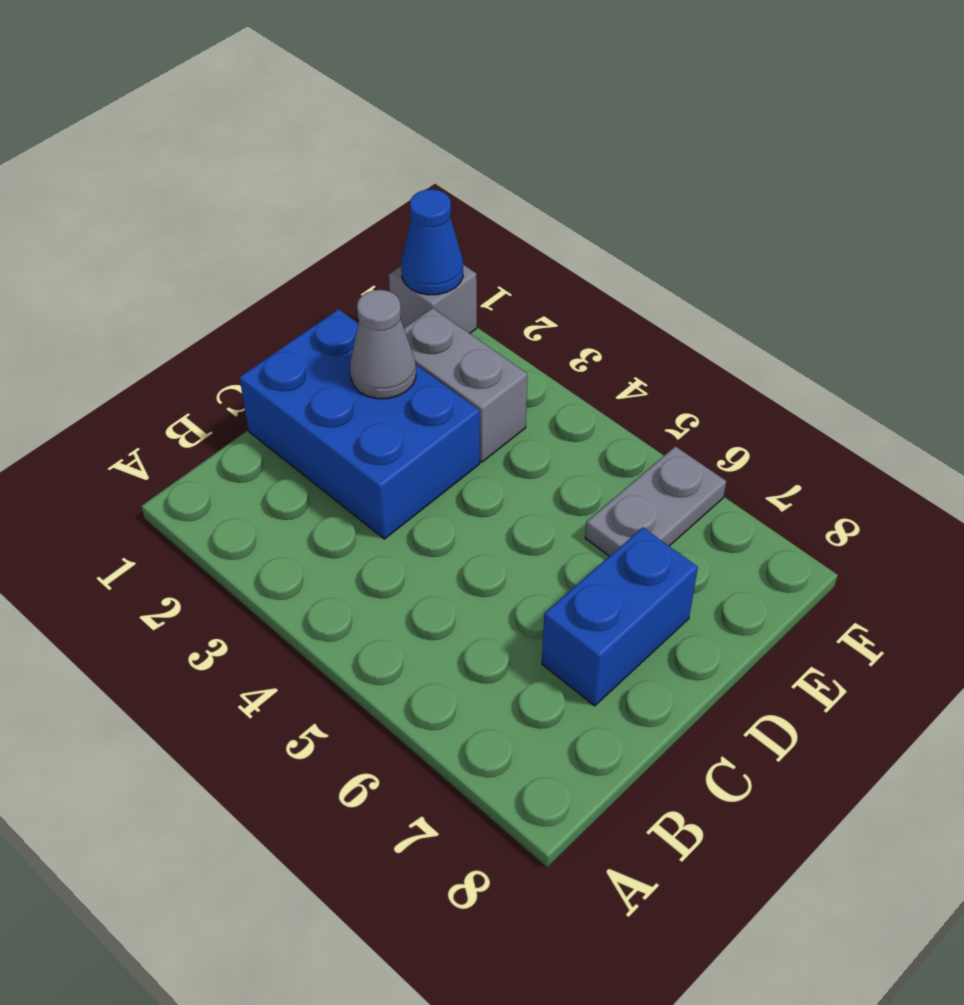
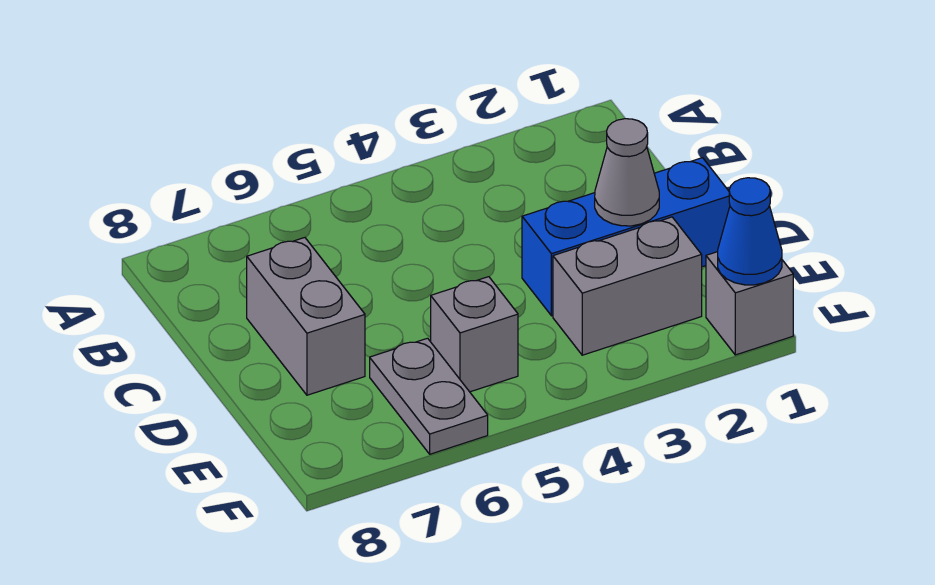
blue 2x3 brick [239,309,480,539] -> blue 1x3 brick [522,158,730,316]
blue 1x2 brick [542,528,698,706] -> grey 1x2 brick [247,238,365,395]
none -> grey 1x1 brick [431,277,518,392]

